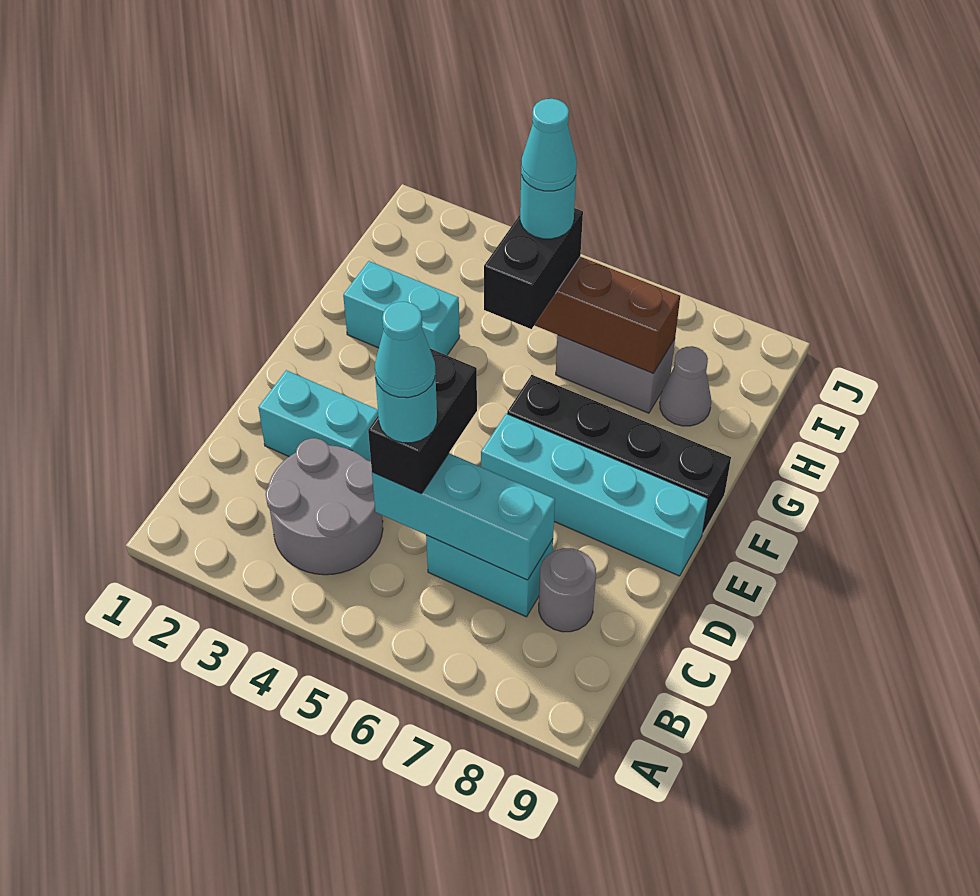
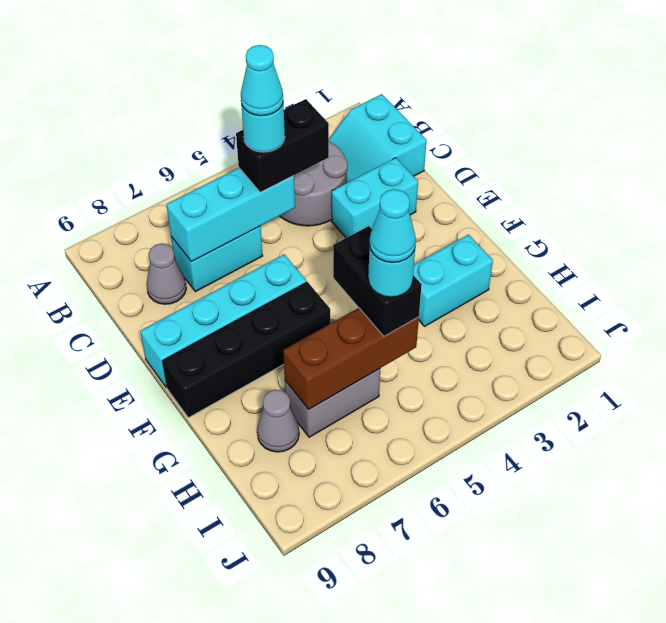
none -> cyan 2x2 slope [329,94,427,183]
black 1x2 brick [368,349,477,494] -> black 1x2 brick turned to [236,99,329,192]
grey 1x1 round brick [539,548,596,632] -> grey 1x1 cone [147,243,186,304]

